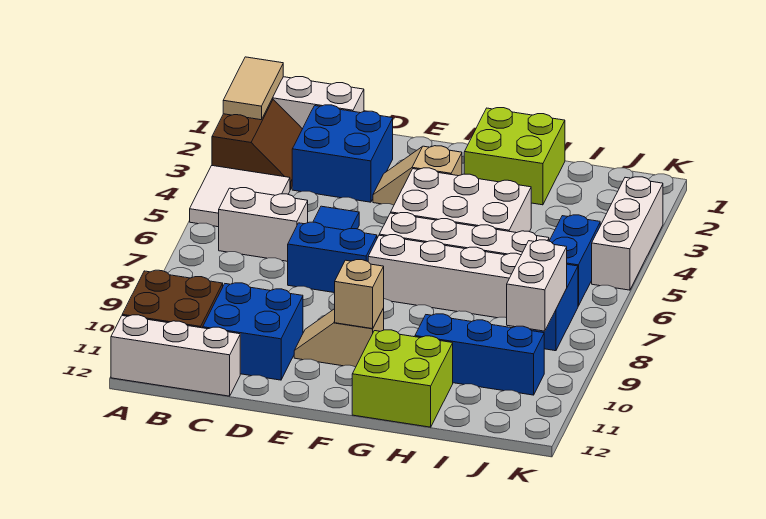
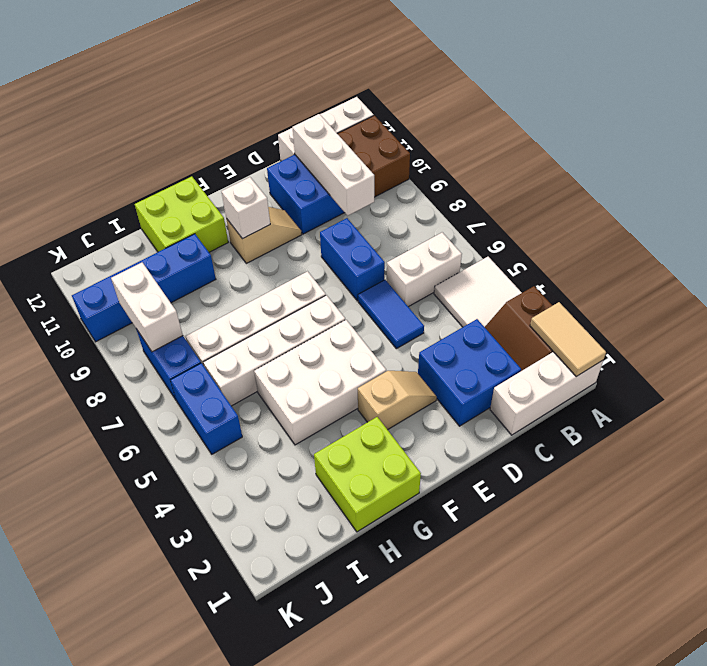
blue 1x2 brick [288,222,377,293] -> blue 1x2 brick turned to [320,218,385,301]
tan 1x1 brick [335,260,384,329] -> white 1x1 brick [222,177,270,239]
blue 1x3 brick [415,314,544,395] -> blue 1x4 brick [72,234,216,342]
white 1x3 brick [592,177,663,290] -> white 1x3 brick moved to [293,114,374,216]

